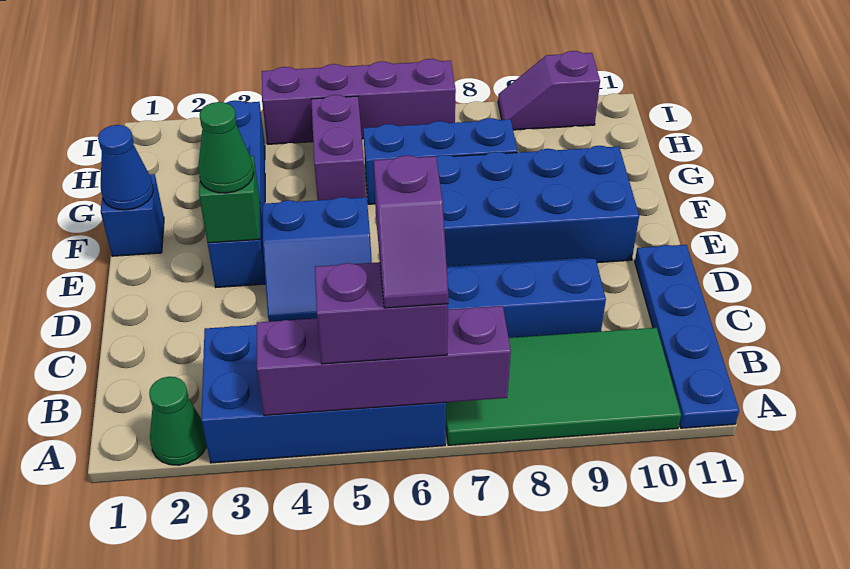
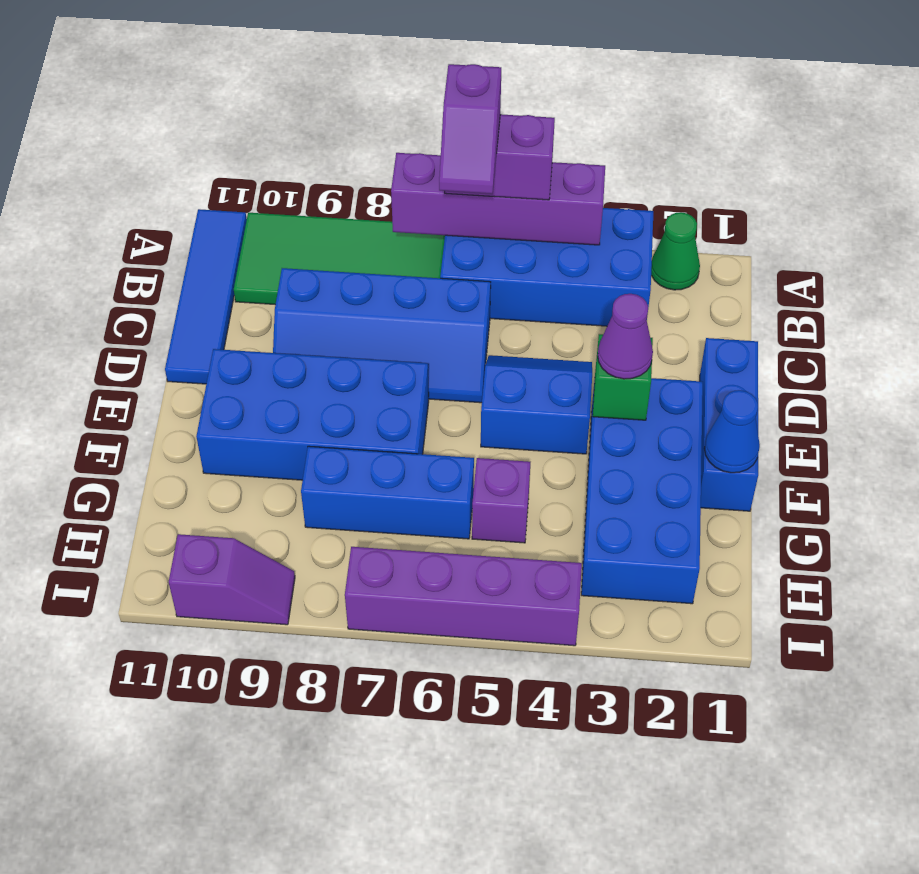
purple 1x2 slope [374,156,448,308] -> purple 1x2 slope turned to [439,64,501,194]
blue 1x4 plate [635,245,739,428] -> blue 1x4 tile [165,209,247,384]
blue 1x4 brick [208,100,266,287] -> blue 2x4 brick [581,378,703,604]
green 1x1 cone [198,102,254,193] -> purple 1x1 cone [598,294,653,379]
blue 1x1 brick [101,174,164,256] -> blue 1x3 brick [700,338,758,511]
purple 1x2 brick [311,95,365,200] -> purple 1x1 brick [472,458,530,543]

